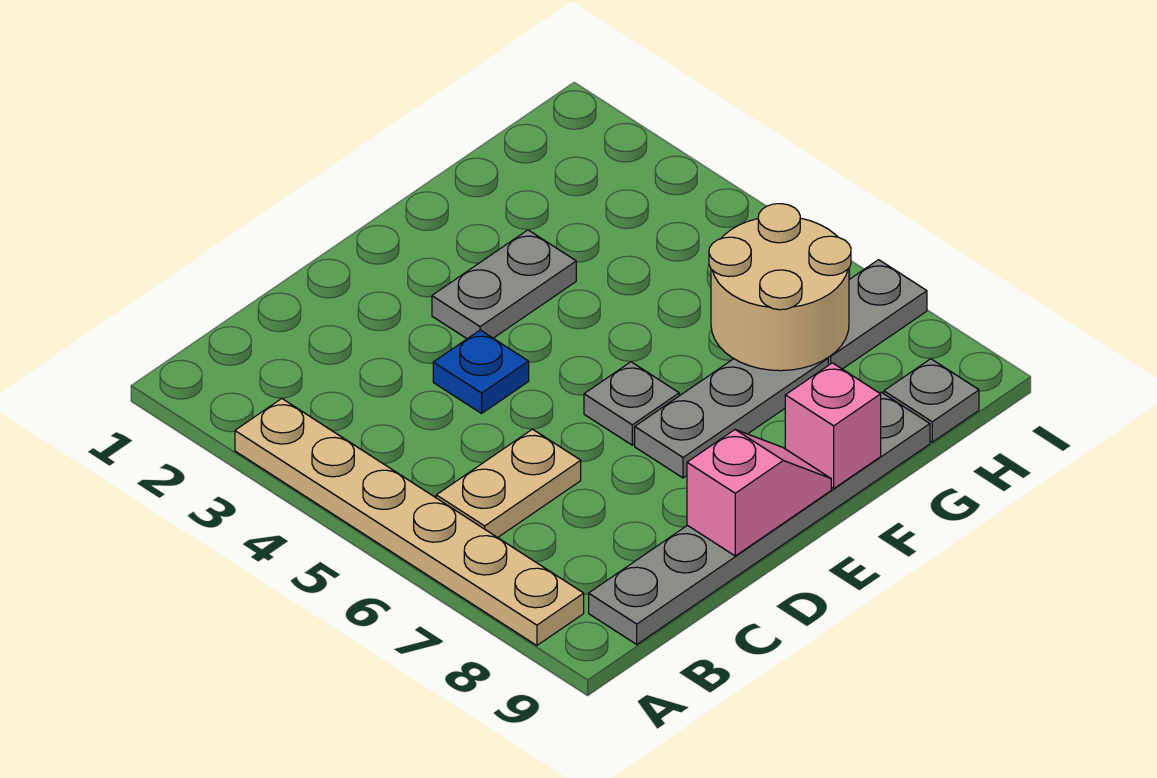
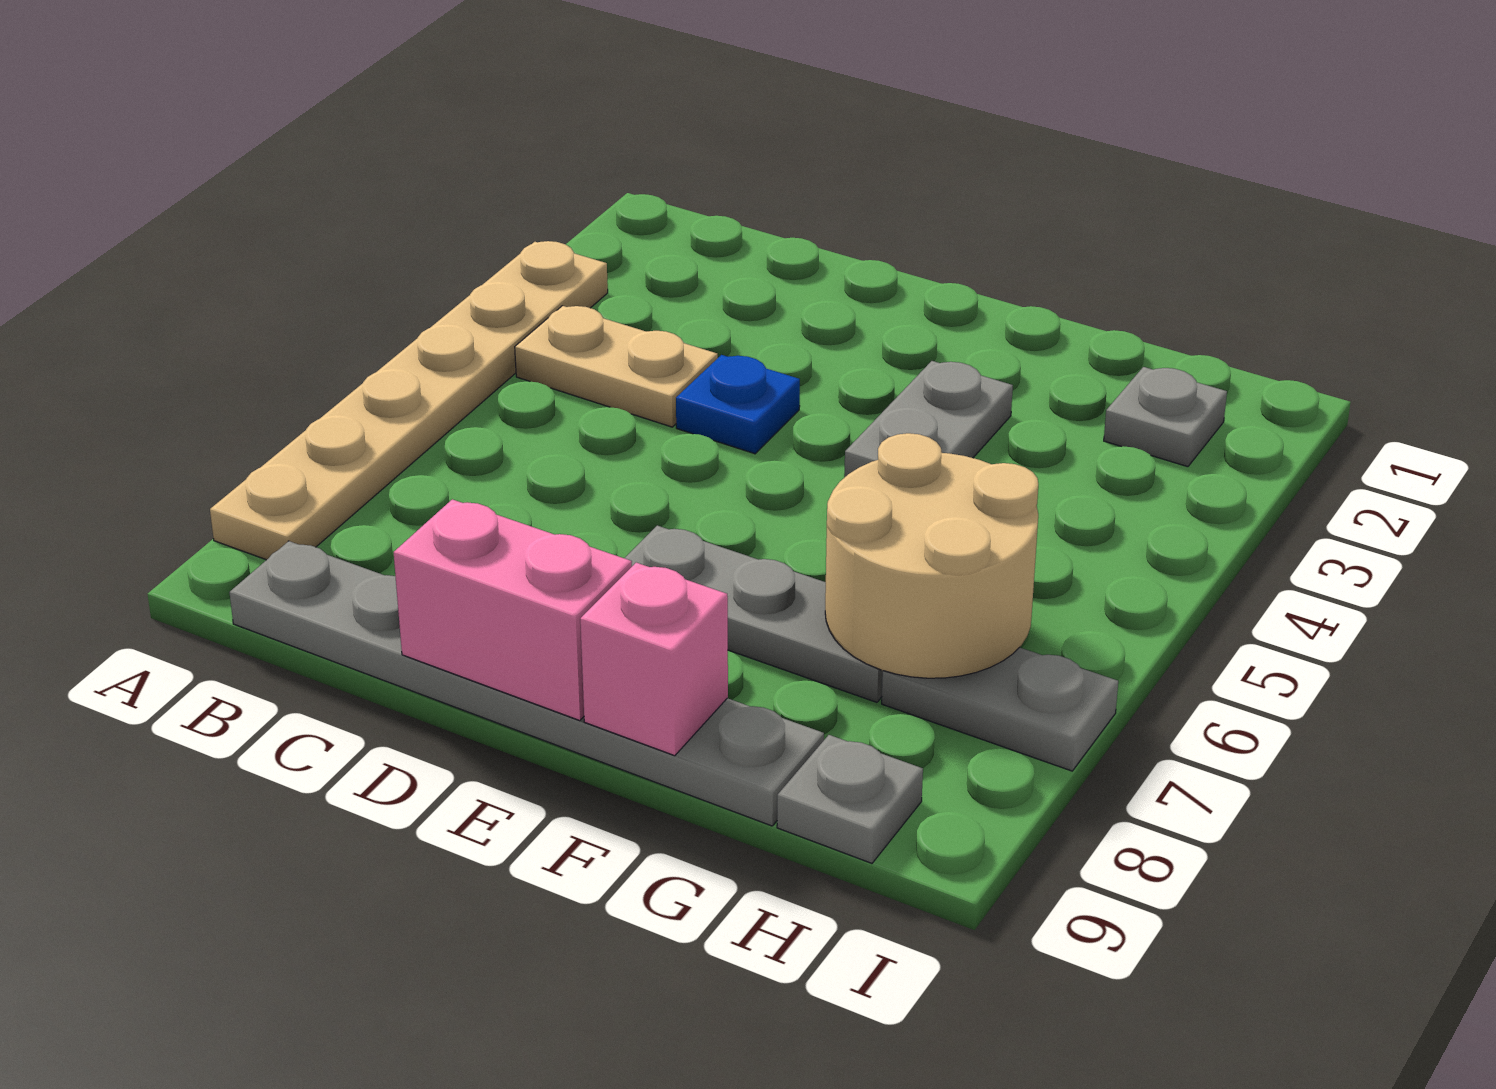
tan 1x2 plate [436,429,581,538] -> tan 1x2 plate moved to [515,306,718,427]
pink 1x2 slope [687,430,831,556] -> pink 1x2 brick [394,499,632,721]
grey 1x2 plate [432,230,576,339] -> grey 1x2 plate turned to [844,361,1013,478]
grey 1x1 plate [584,362,679,445] -> grey 1x1 plate moved to [1104,367,1227,467]

